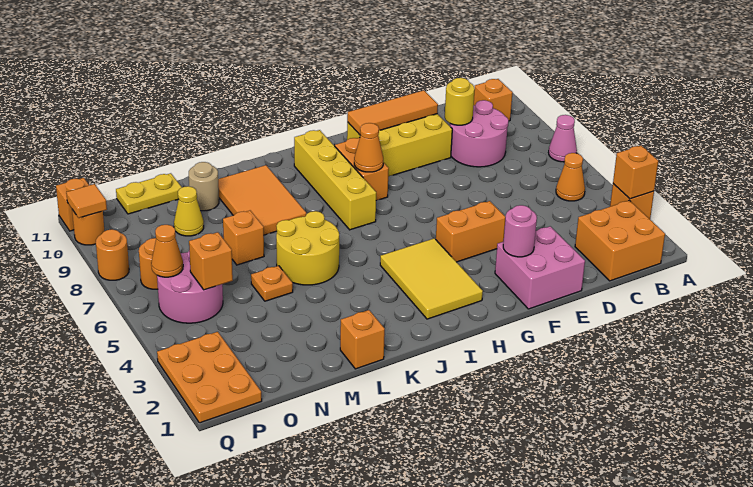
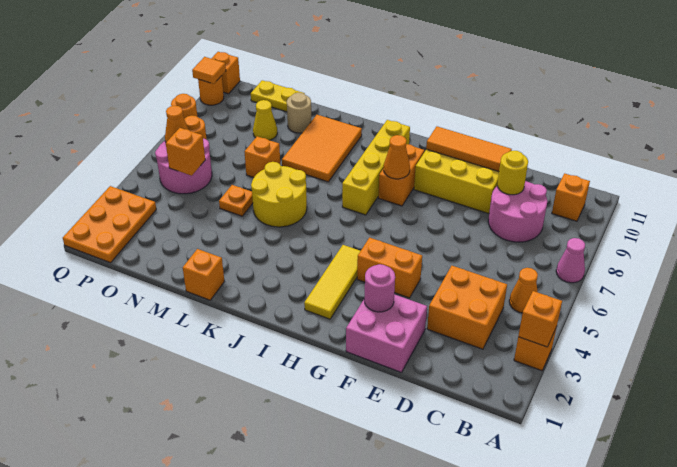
orange 2x2 brick [575,200,665,281] -> orange 2x2 brick moved to [427,266,507,349]
yellow 2x3 tile [380,238,483,319] -> yellow 1x3 tile [304,245,360,319]

